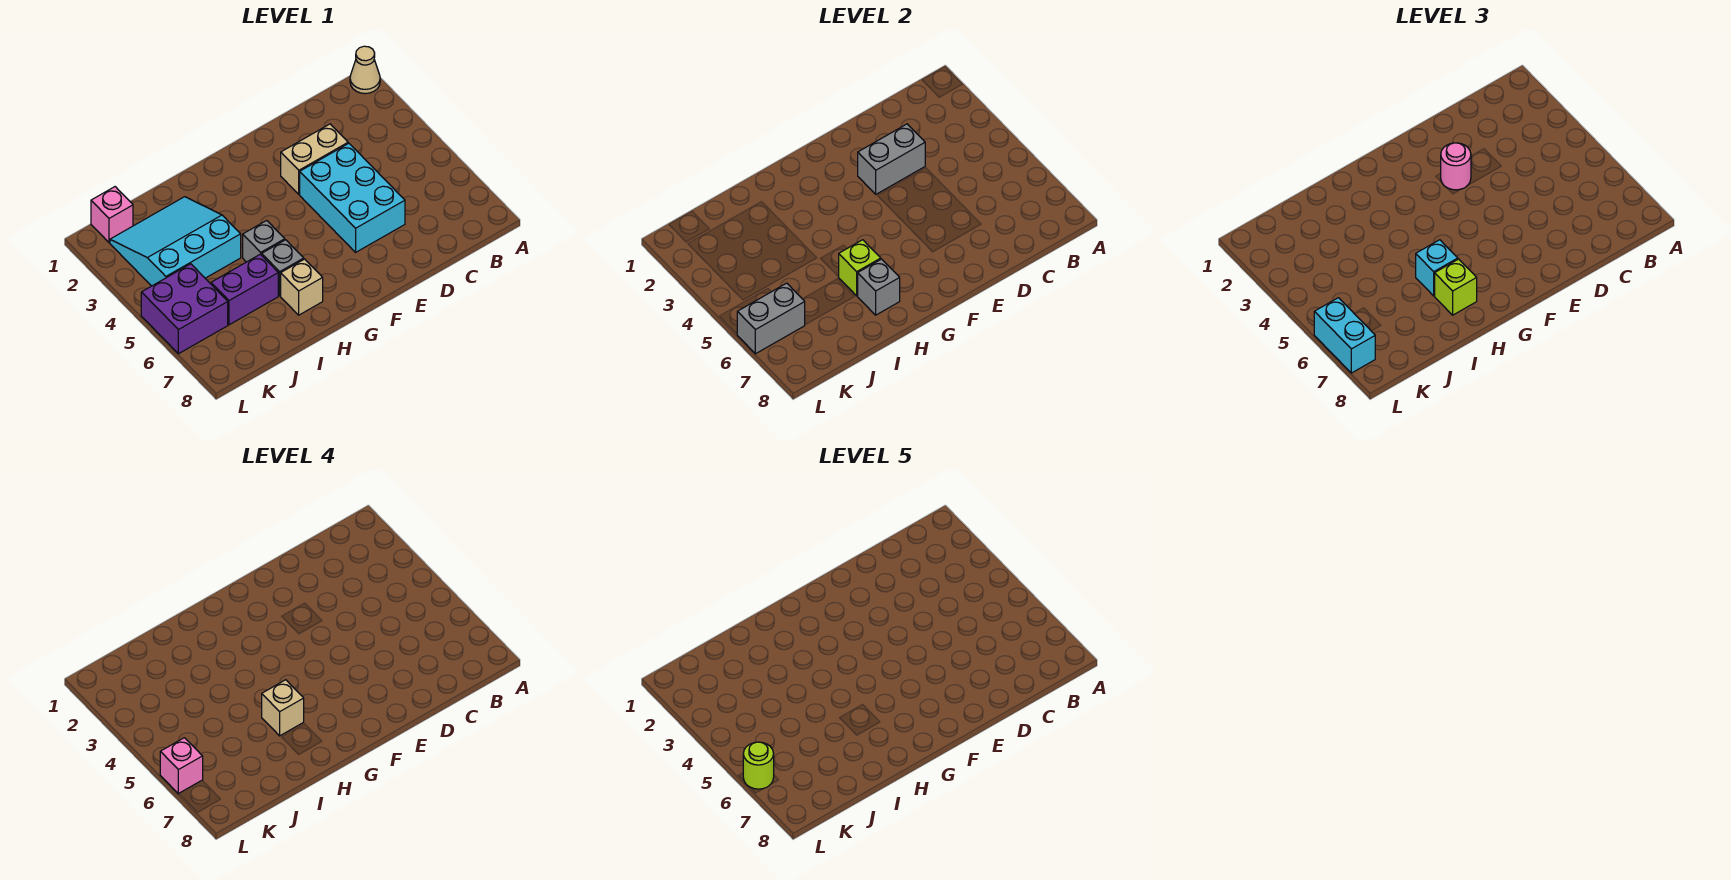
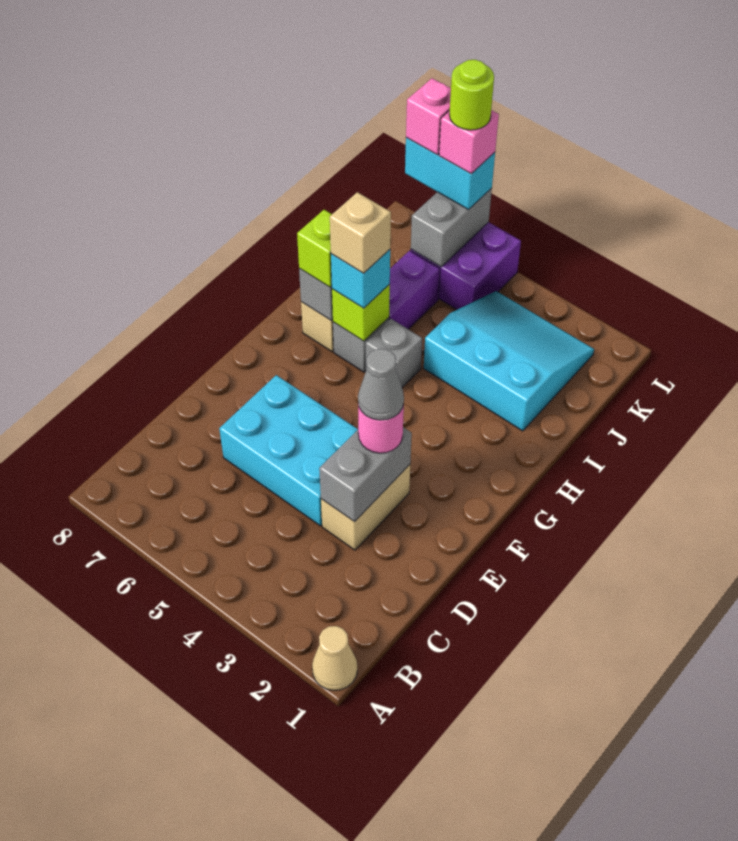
none -> grey 1x1 cone [358,349,404,420]
cyan 3x3 slope [110,197,241,286] -> cyan 3x3 slope turned to [424,291,594,431]
pink 1x1 brick [91,187,133,243] -> pink 1x1 brick moved to [406,78,451,155]

